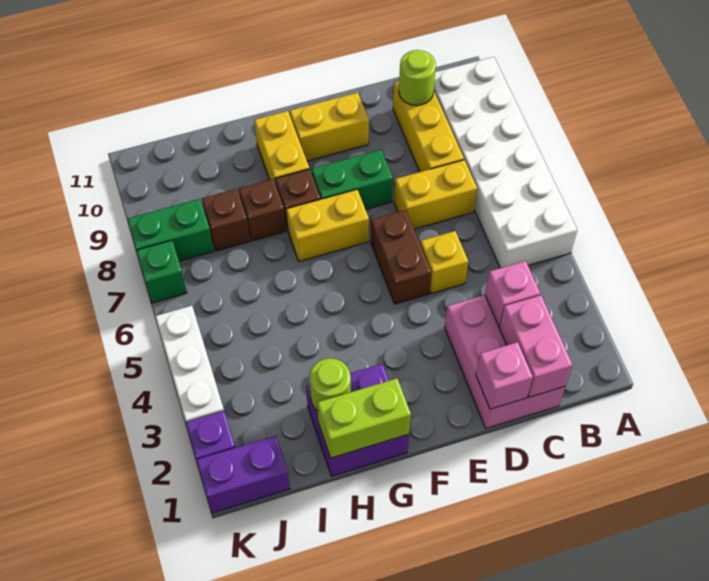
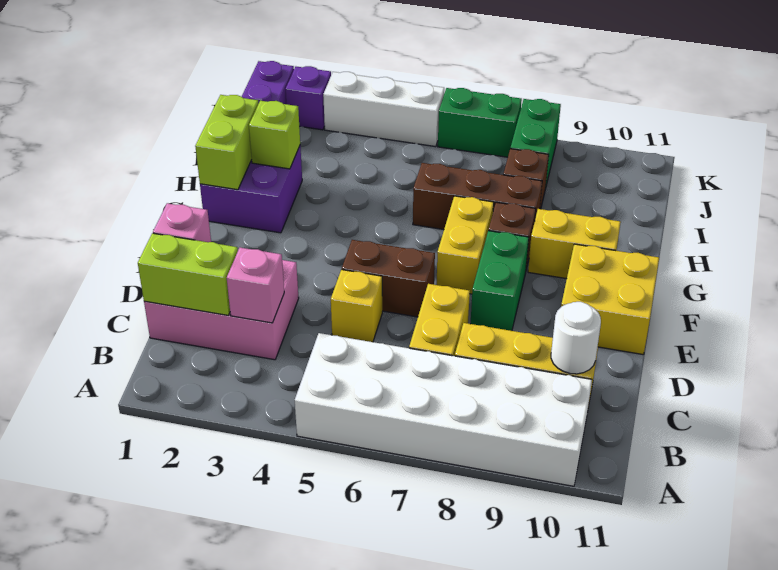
pink 1x2 brick [500,295,573,397] -> lime 1x2 brick [138,233,238,315]
lime 1x1 round brick [399,50,436,106] -> white 1x1 round brick [551,302,601,374]
yellow 1x2 brick [290,93,369,161] -> yellow 2x2 brick [561,244,659,354]
lime 1x1 round brick [310,358,351,411] -> lime 1x1 brick [249,101,300,169]
brown 1x1 brick [239,179,286,241] -> brown 1x3 brick [413,163,542,230]
green 1x1 brick [136,240,187,303] -> green 1x2 brick [438,88,522,157]

